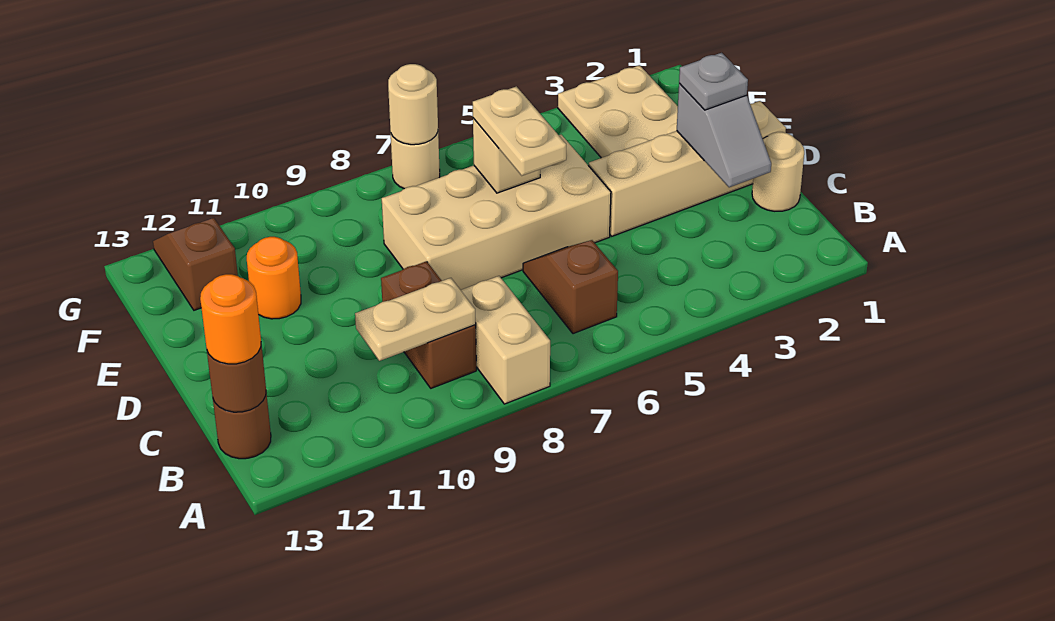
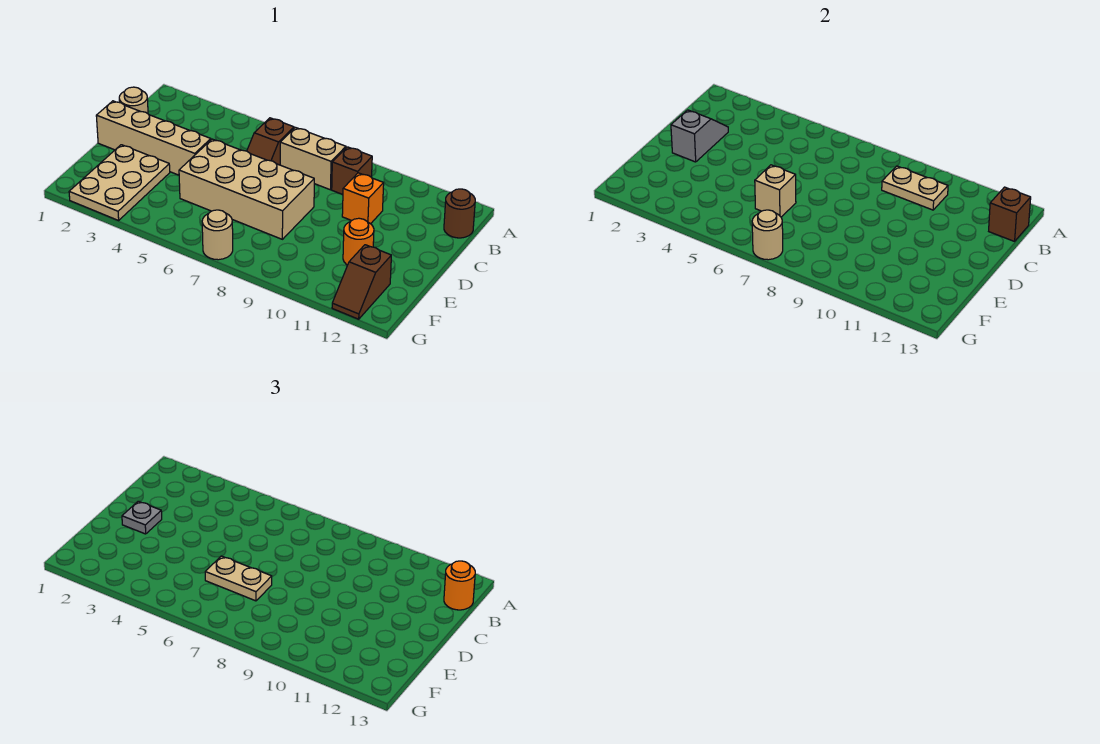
tan 1x2 brick [461,276,550,404] -> tan 1x2 brick turned to [280,128,346,190]
brown 1x2 brick [381,261,476,388] -> brown 1x1 brick [332,147,372,195]
brown 1x1 round brick [207,344,266,412] -> brown 1x1 brick [989,187,1031,241]
none -> orange 1x1 brick [342,173,384,224]
tan 1x2 plate [473,86,566,176] -> tan 1x2 plate turned to [205,556,272,601]

